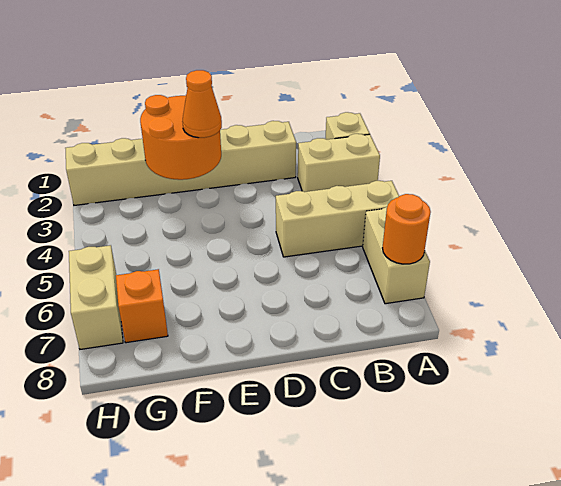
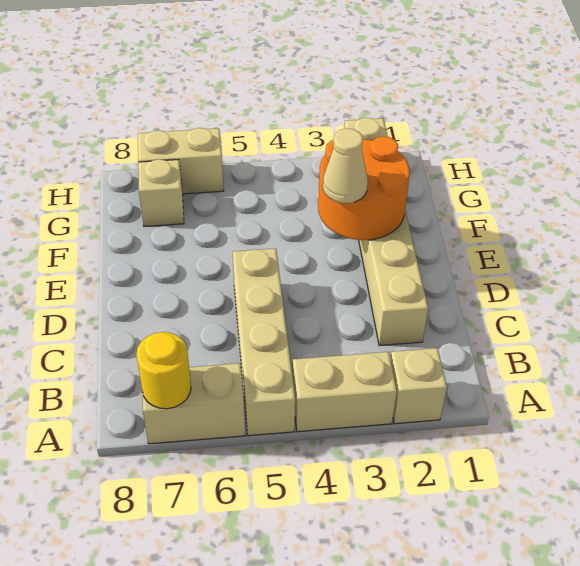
tan 1x2 brick [298,134,380,192] -> tan 1x2 brick turned to [292,352,397,432]
tan 1x3 brick [276,181,399,257] -> tan 1x4 brick [233,248,295,436]
orange 1x1 round brick [383,194,431,264] -> yellow 1x1 round brick [136,332,191,409]
orange 1x1 cone [182,70,222,138] -> tan 1x1 cone [323,128,368,203]
orange 1x1 brick [116,269,168,343] -> tan 1x1 brick [138,159,184,226]

